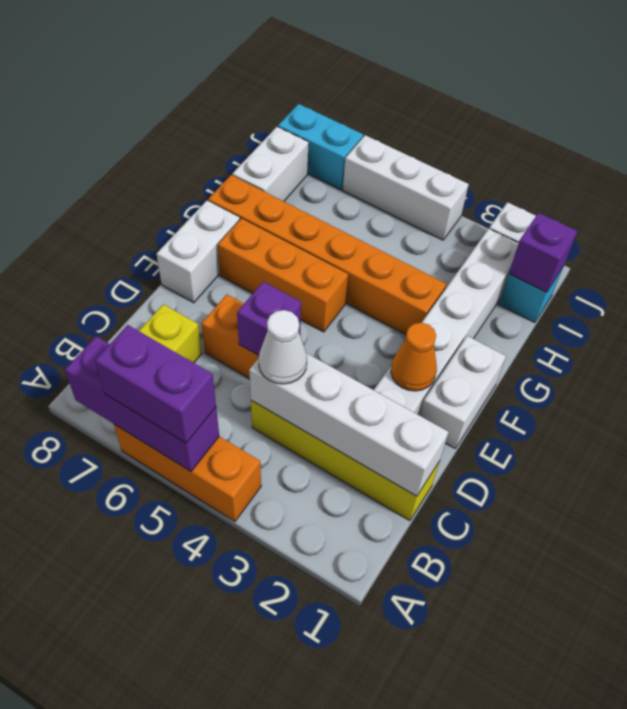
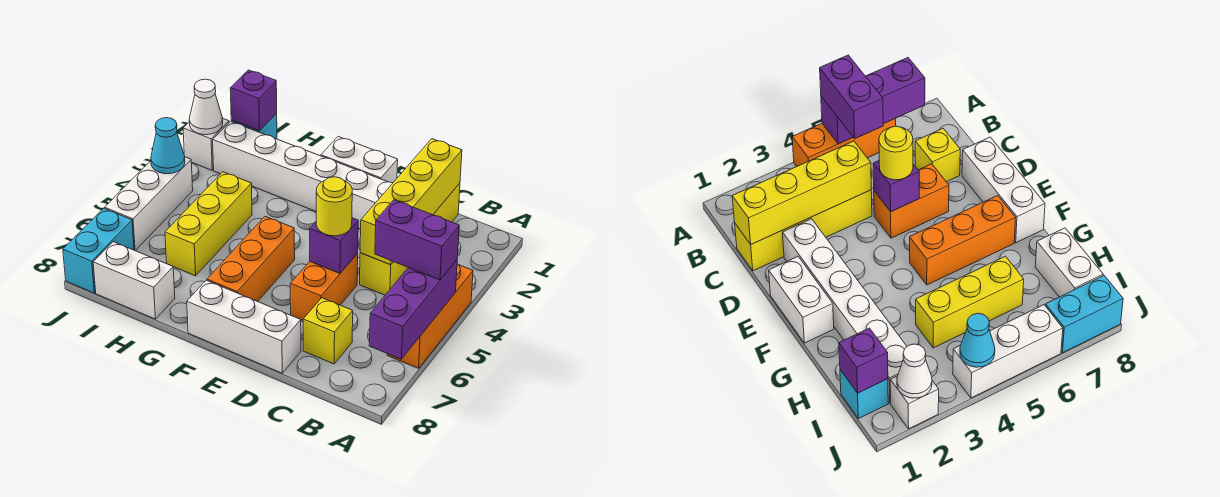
purple 1x2 brick [95,325,216,443] -> purple 1x2 brick turned to [375,200,459,280]
white 1x4 brick [249,353,448,496] -> yellow 1x4 brick [360,139,462,265]
white 1x1 cone [259,310,307,384] -> white 1x1 cone moved to [189,79,223,135]
none -> yellow 1x1 round brick [316,177,352,236]
orange 1x1 cone [391,323,437,391] -> none
white 1x2 brick [157,201,240,303] -> white 1x3 brick [187,280,301,373]
orange 1x6 brick [208,175,446,335] -> none
none -> yellow 1x3 brick [165,172,252,276]
none -> cyan 1x1 cone [151,118,185,174]

